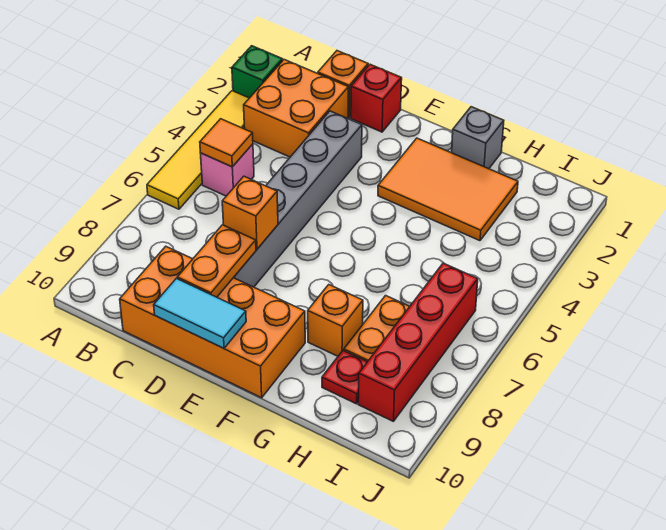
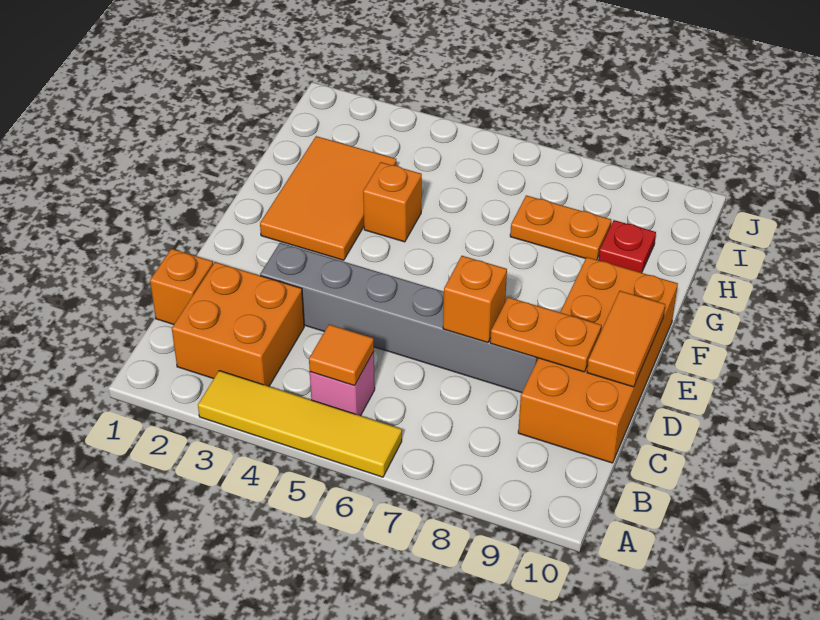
green 1x1 brick [232,46,283,98] -> none
red 1x1 brick [351,64,402,132] -> none
cyan 1x2 tile [154,278,246,348] -> orange 1x2 tile [587,291,665,387]
grey 1x1 brick [452,107,504,169] -> none
orange 1x1 brick [308,285,363,356] -> orange 1x1 brick moved to [363,162,422,242]
red 1x4 brick [358,263,478,421] -> none

